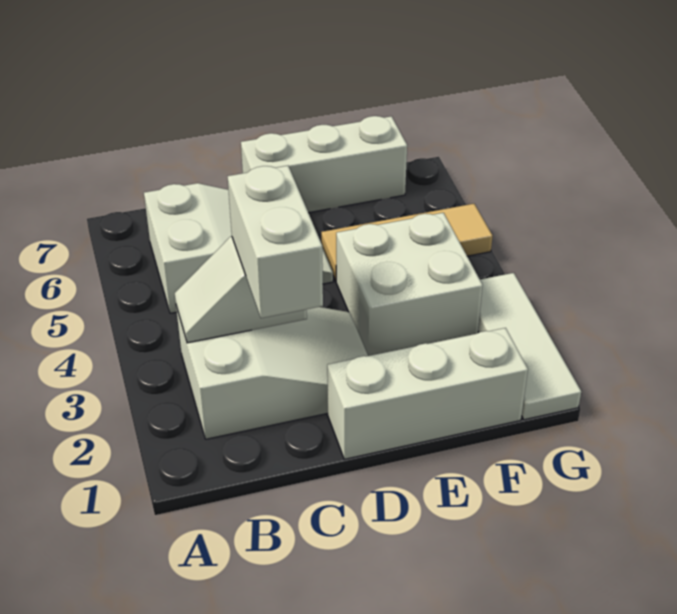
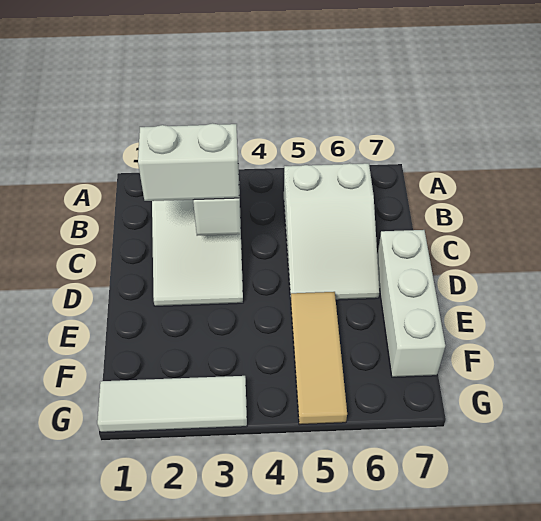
white 1x3 brick [327,328,528,459] -> none
white 2x2 brick [336,213,483,356] -> none

